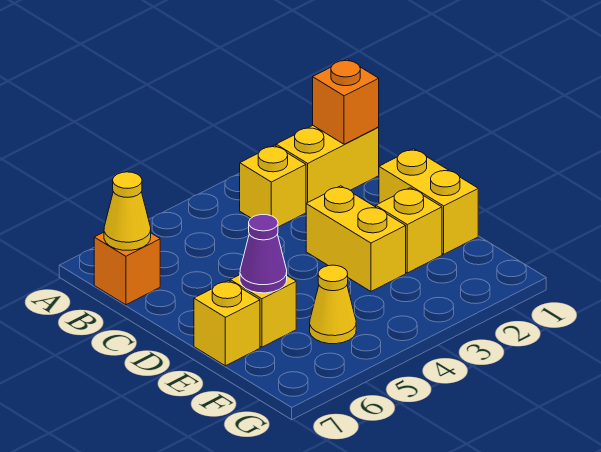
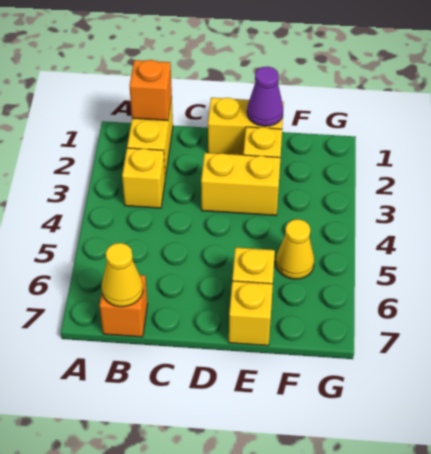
purple 1x1 cone [240,215,287,293] -> purple 1x1 cone moved to [247,66,283,126]

